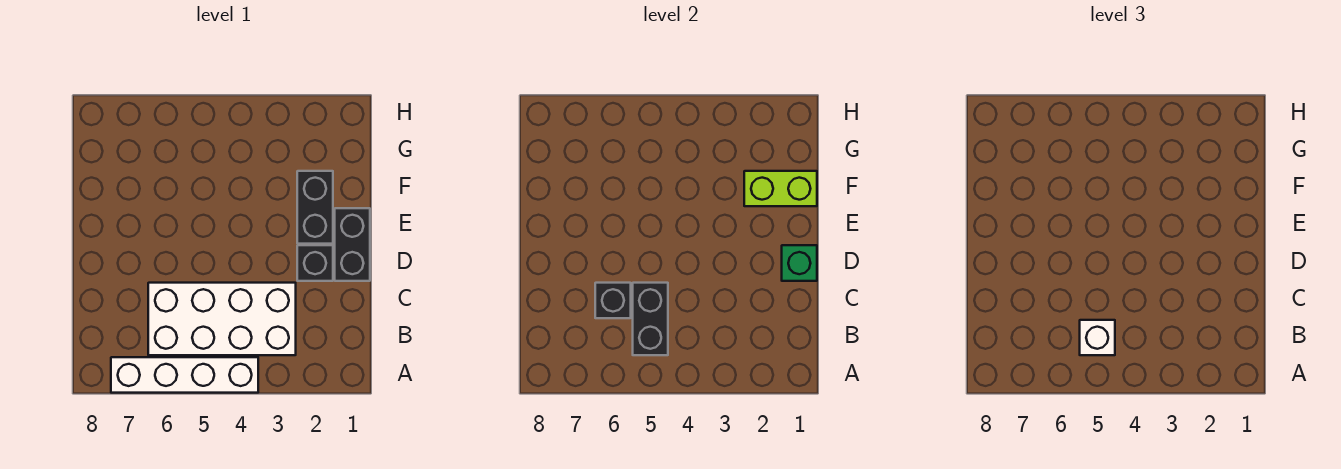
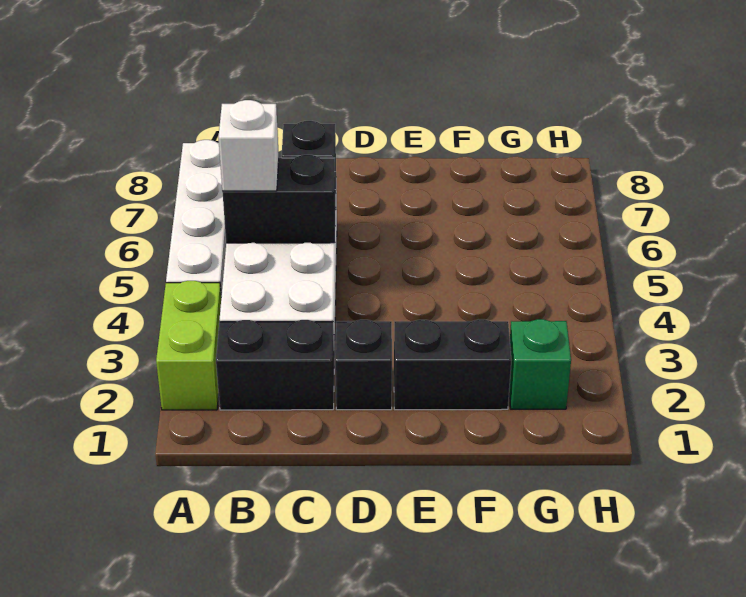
black 1x2 brick [335,208,370,281] -> black 1x2 brick moved to [216,320,334,410]
green 1x1 brick [782,245,817,281] -> green 1x1 brick moved to [509,319,571,409]
lime 1x2 brick [744,171,817,206] -> lime 1x2 brick moved to [156,281,221,410]

